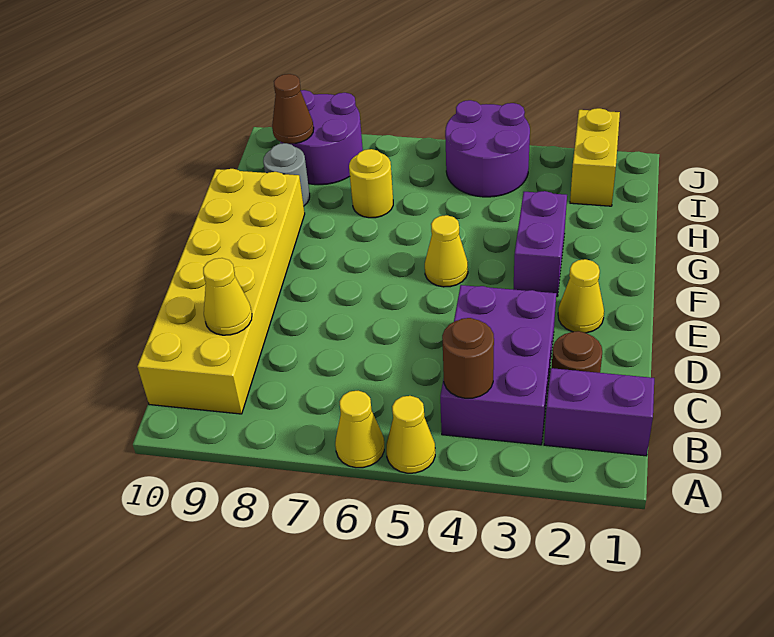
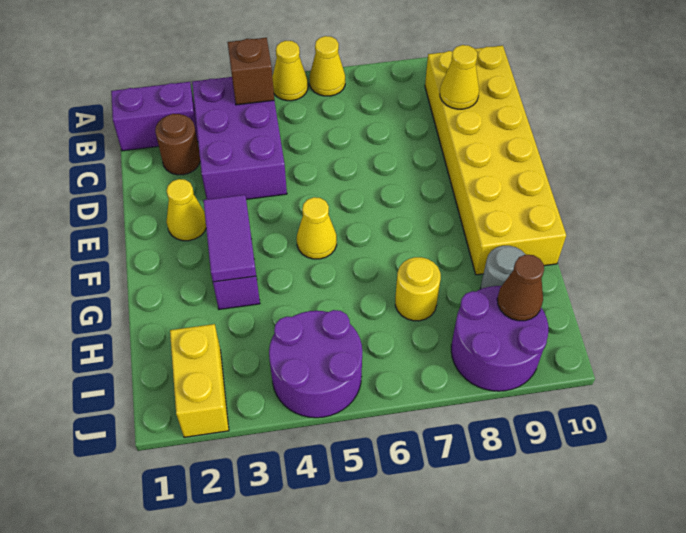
brown 1x1 round brick [442,318,494,398] -> brown 1x1 brick [227,38,274,105]
none -> purple 1x2 tile [203,195,256,282]

